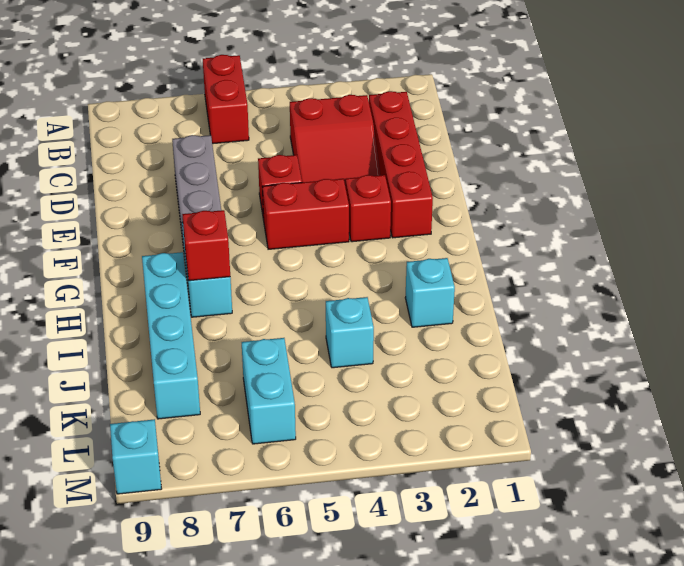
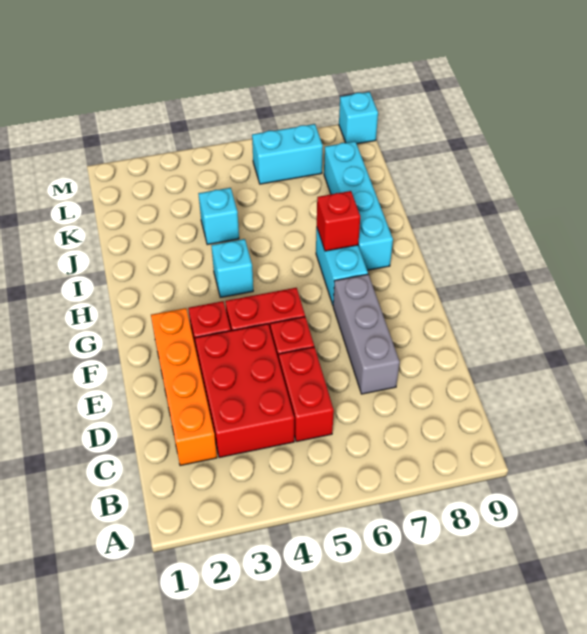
red 1x2 brick [203,55,249,144] -> red 1x2 brick moved to [279,347,334,442]
red 1x4 brick [369,91,433,238] -> orange 1x4 brick [151,308,217,466]
red 2x3 slope [290,95,380,187] -> red 2x3 brick [195,324,294,458]
cyan 1x1 brick [405,258,455,327] -> cyan 1x1 brick moved to [211,239,253,298]
cyan 1x2 brick [242,338,296,444] -> cyan 1x2 brick turned to [252,124,323,184]

